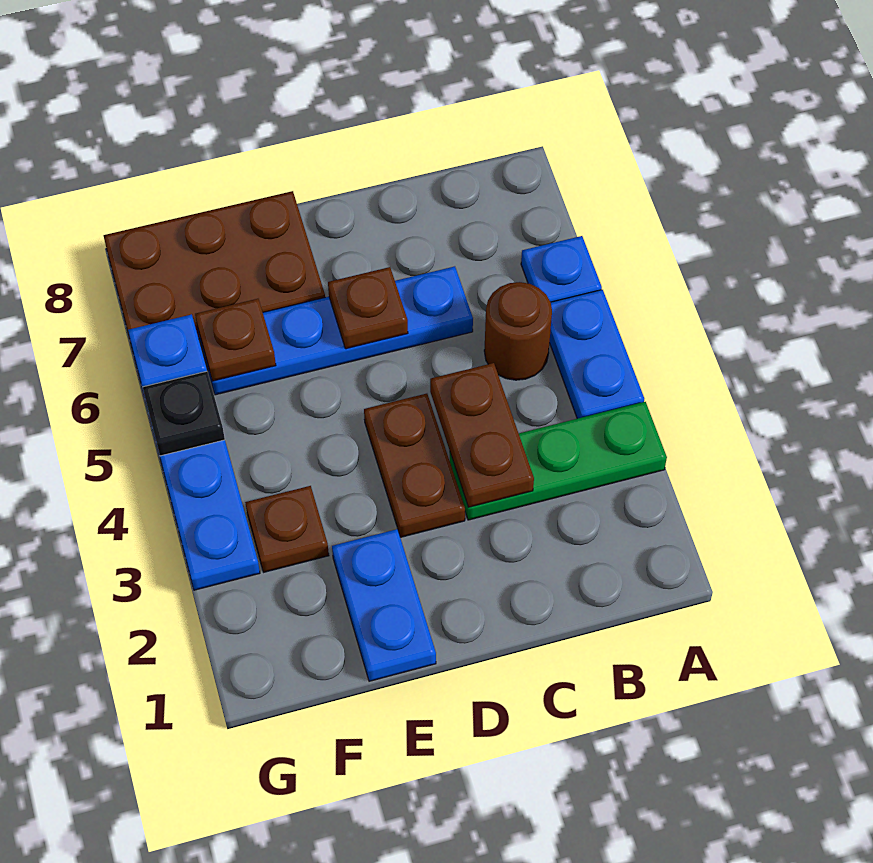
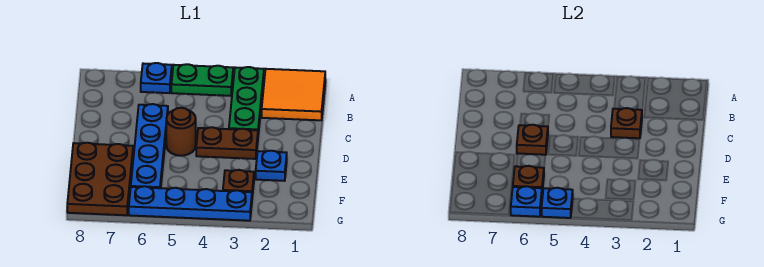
none -> orange 2x2 tile [262,69,325,120]
blue 1x2 plate [549,290,644,419] -> green 1x2 plate [171,64,233,96]
brown 1x1 round brick [484,282,552,380] -> brown 1x1 round brick moved to [166,108,196,156]
brown 1x2 plate [430,363,534,507] -> brown 1x1 plate [611,108,642,138]
blue 1x2 plate [332,529,436,681] -> blue 1x1 plate [256,151,287,181]
black 1x1 plate [143,371,225,456] -> blue 1x1 plate [542,188,573,218]

